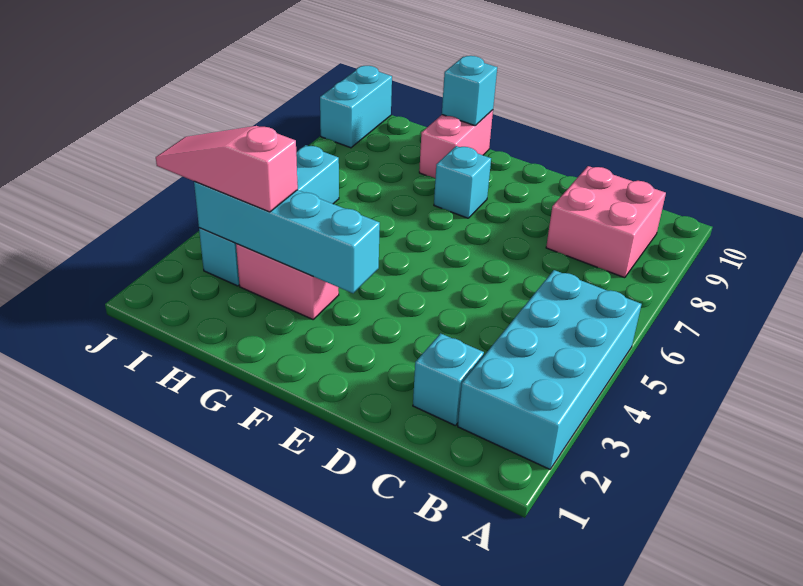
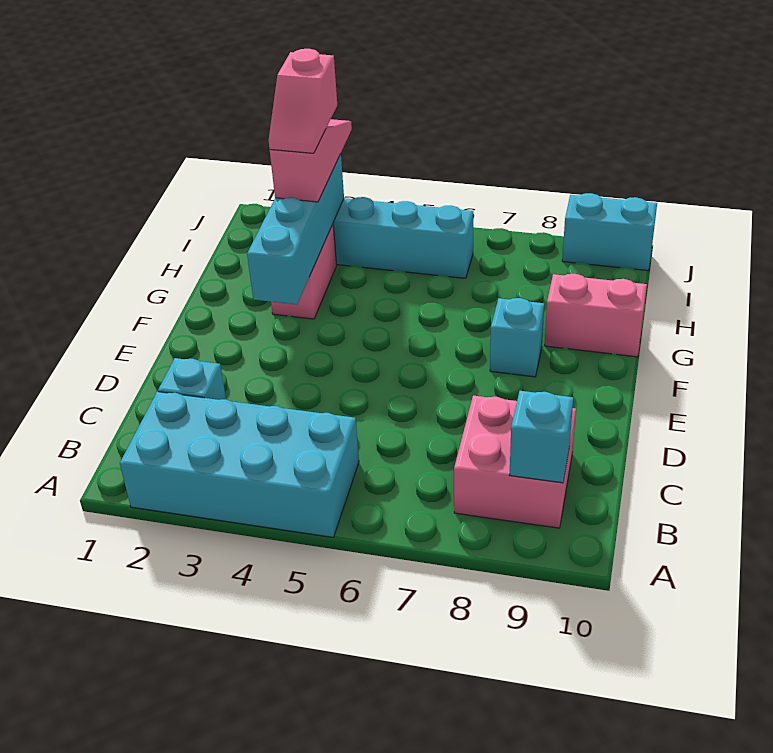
cyan 1x1 brick [442,56,497,126] -> cyan 1x1 brick moved to [510,391,573,483]
none -> pink 1x2 slope [268,49,337,153]

